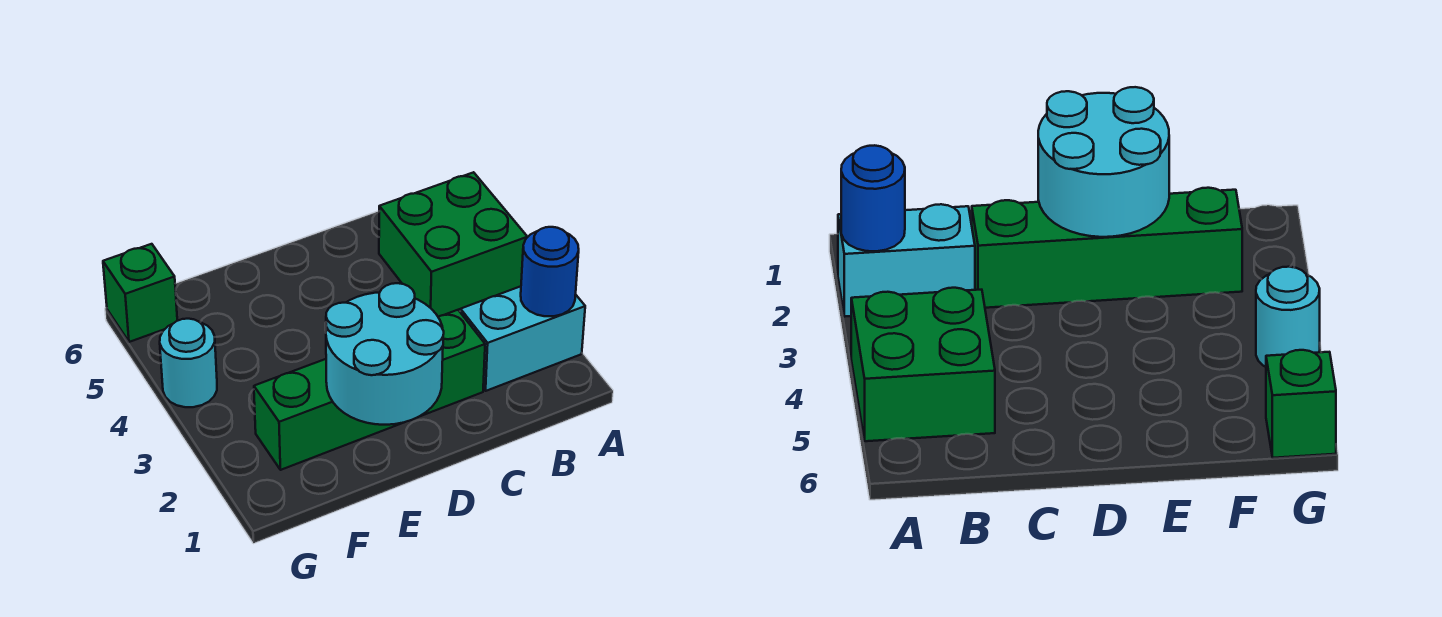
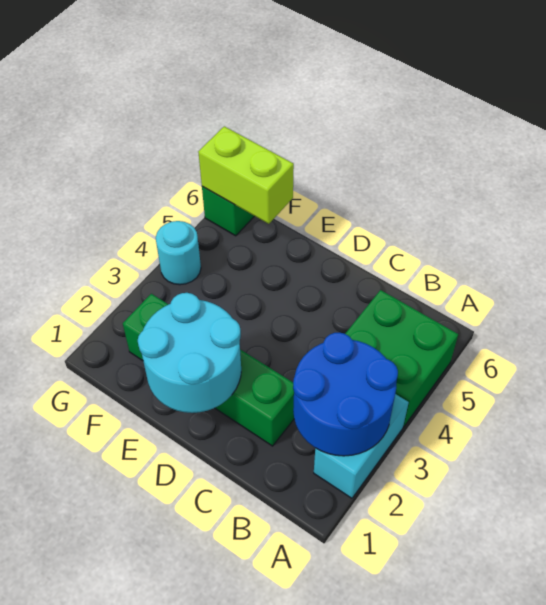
cyan 1x2 brick [460,286,585,391] -> cyan 1x2 brick turned to [314,394,409,498]
blue 1x1 round brick [521,227,579,316] -> blue 2x2 round brick [293,332,398,456]
none -> lime 1x2 brick [198,126,294,224]

